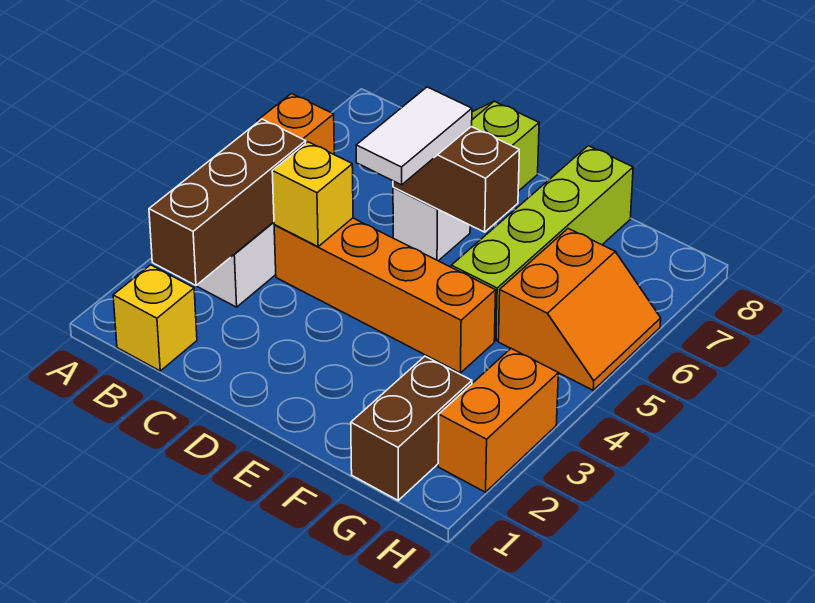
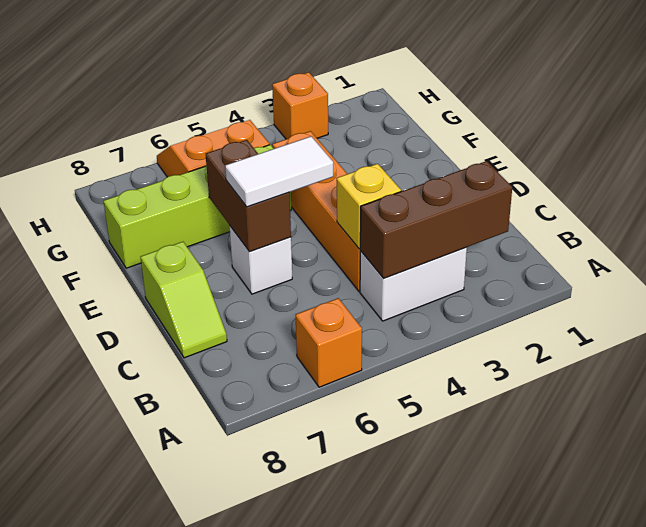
yellow 1x1 brick [113,265,197,371] -> none
brown 1x2 brick [351,356,472,500] -> none
orange 1x2 brick [438,349,558,492] -> orange 1x1 brick [272,72,328,139]

